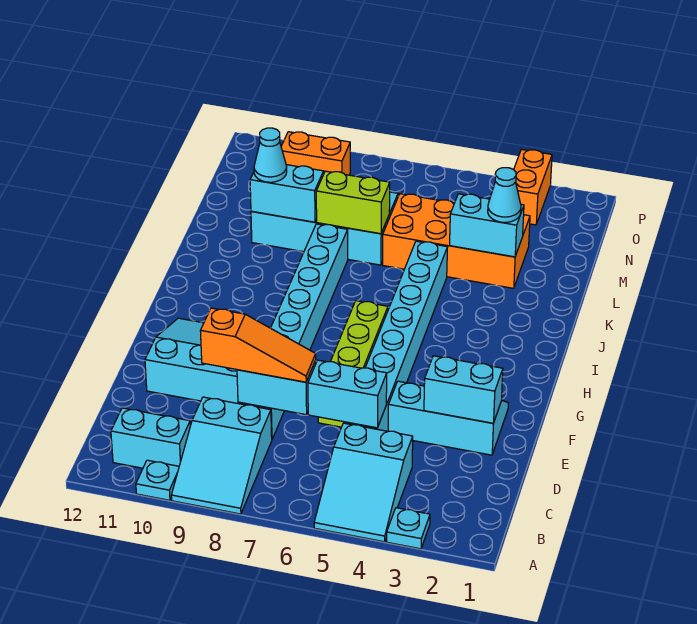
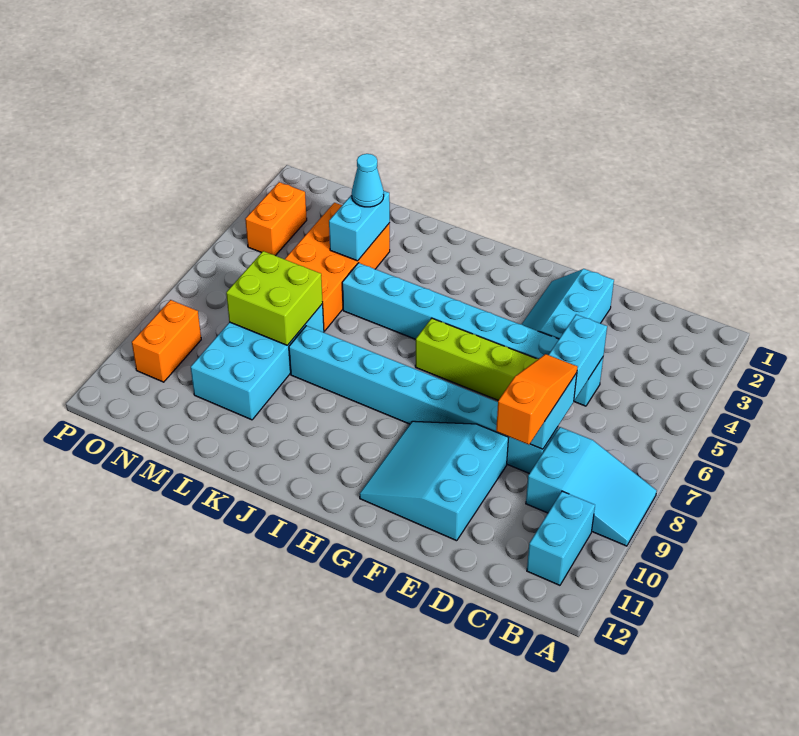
cyan 1x1 plate [387,508,430,549] -> none
cyan 2x3 slope [314,423,413,542] -> none
cyan 1x1 plate [136,460,179,500] -> none
cyan 1x2 brick [424,356,503,423] -> none
lime 1x2 brick [316,171,390,234] -> lime 2x2 brick [226,251,323,345]
cyan 1x2 brick [250,165,324,222] -> none
cyan 1x1 cone [254,128,287,182] -> none
orange 1x2 brick [514,149,552,225] -> orange 1x2 brick turned to [245,182,307,256]

